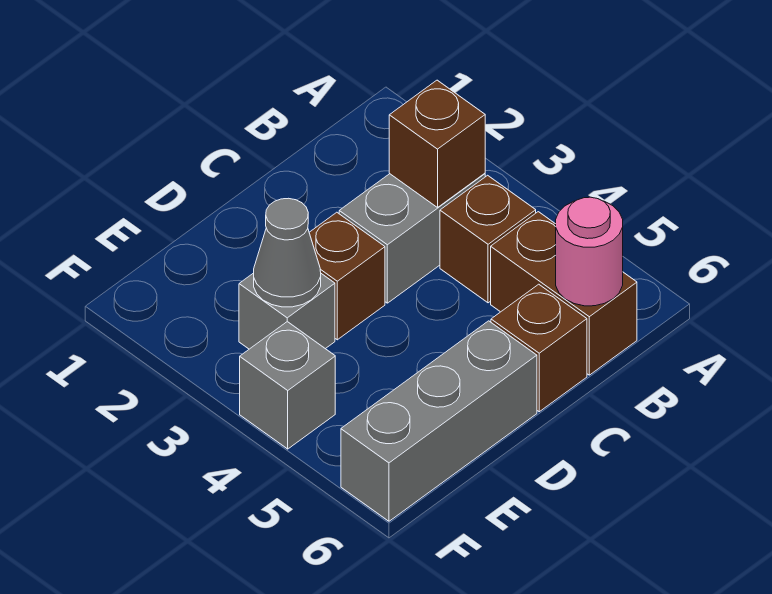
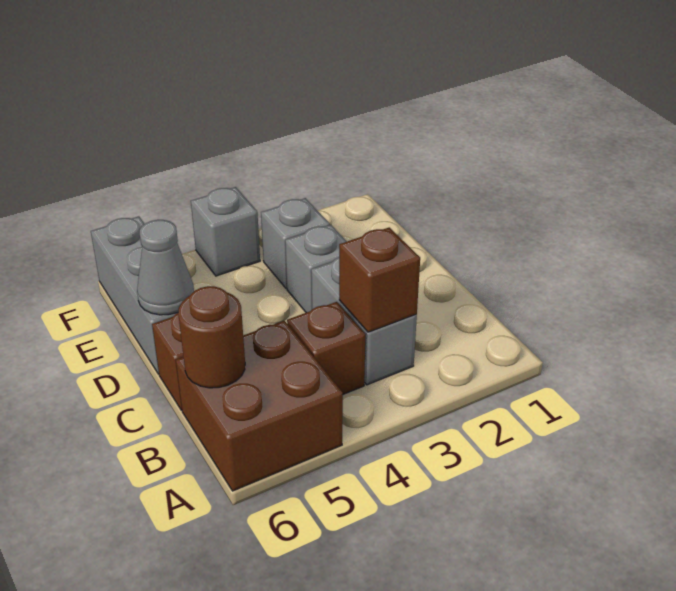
brown 1x2 brick [491,212,637,375] -> brown 2x2 brick [176,321,343,491]
pink 1x1 round brick [556,197,623,306] -> brown 1x1 round brick [178,286,245,388]
brown 1x1 brick [309,212,385,340] -> grey 1x1 brick [285,225,347,313]
grey 1x1 cone [254,198,321,307] -> grey 1x1 cone moved to [137,220,194,315]

